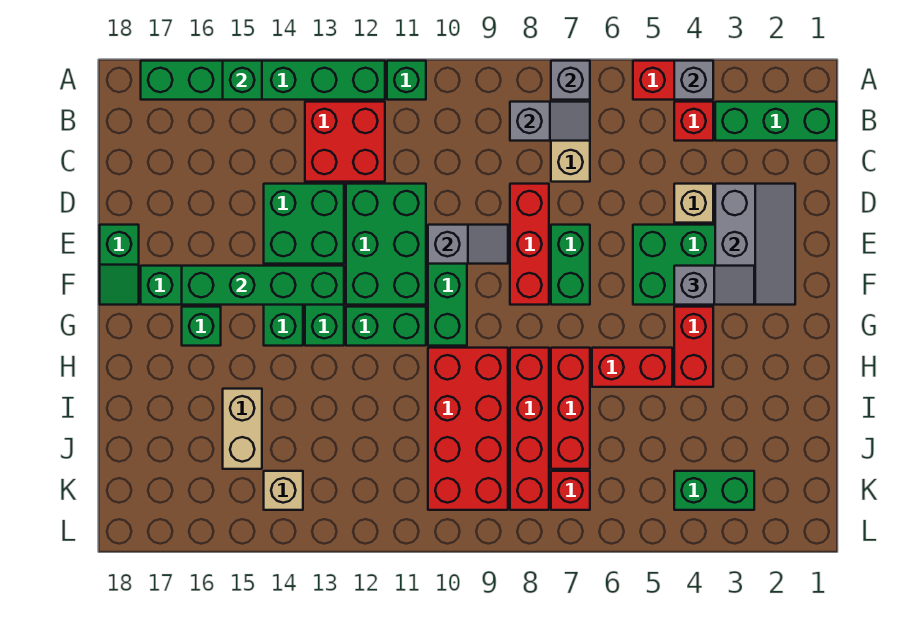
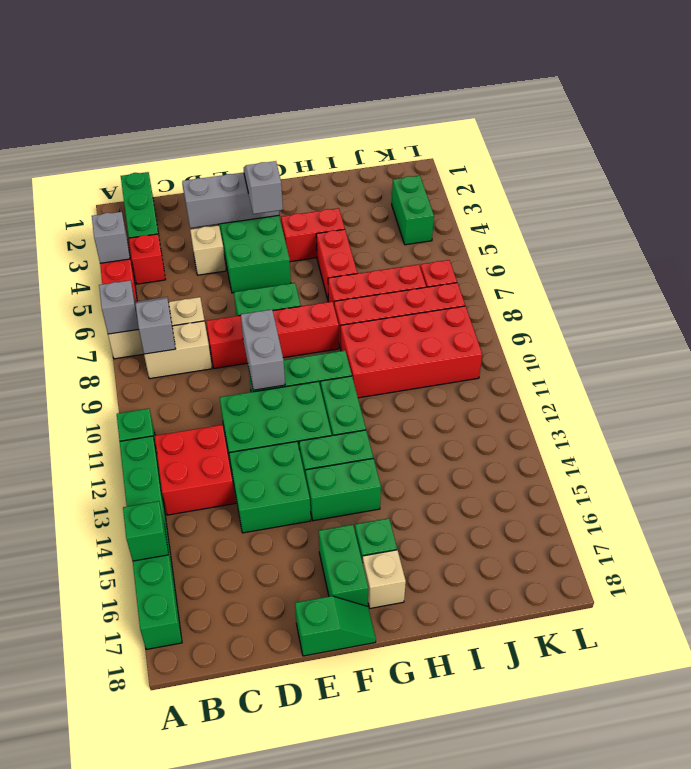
red 1x3 brick [510,184,549,305] -> red 1x4 brick [206,302,339,368]
grey 1x2 slope [428,225,508,264] -> grey 1x2 brick [241,309,285,390]
green 1x4 brick [182,266,344,305] -> none
tan 1x2 brick [223,389,262,469] -> tan 1x2 brick moved to [144,321,212,379]
tan 1x1 brick [264,471,303,510] -> tan 1x1 brick moved to [362,550,406,608]

